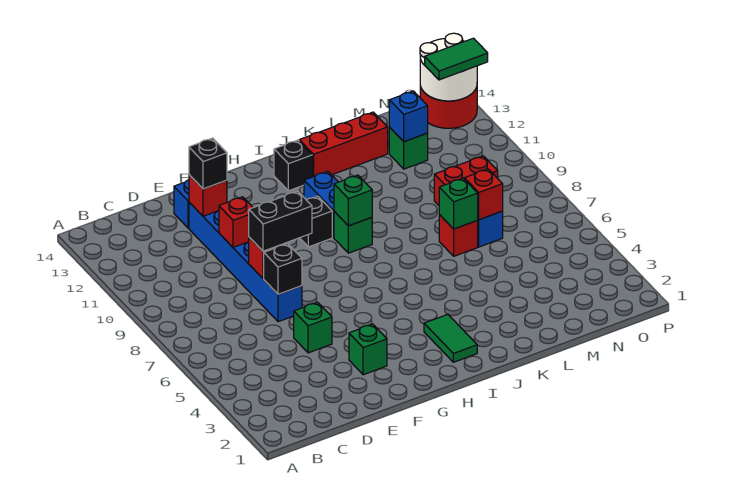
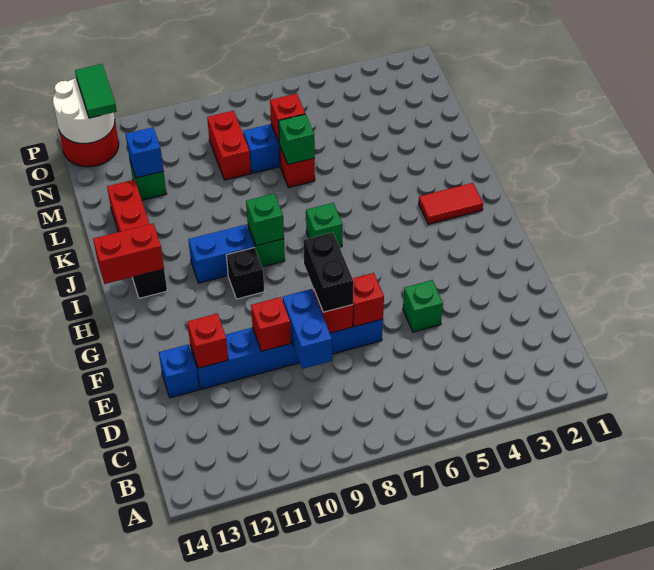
none -> blue 1x2 brick [283,289,332,369]
black 1x1 brick [264,244,302,294] -> red 1x1 brick [353,273,384,327]
black 1x1 brick [189,138,227,189] -> none
green 1x1 brick [349,324,387,375] -> green 1x1 brick moved to [306,203,343,247]
green 1x2 tile [424,315,477,362] -> red 1x2 tile [419,183,483,224]
none -> red 1x2 brick [93,224,164,284]

